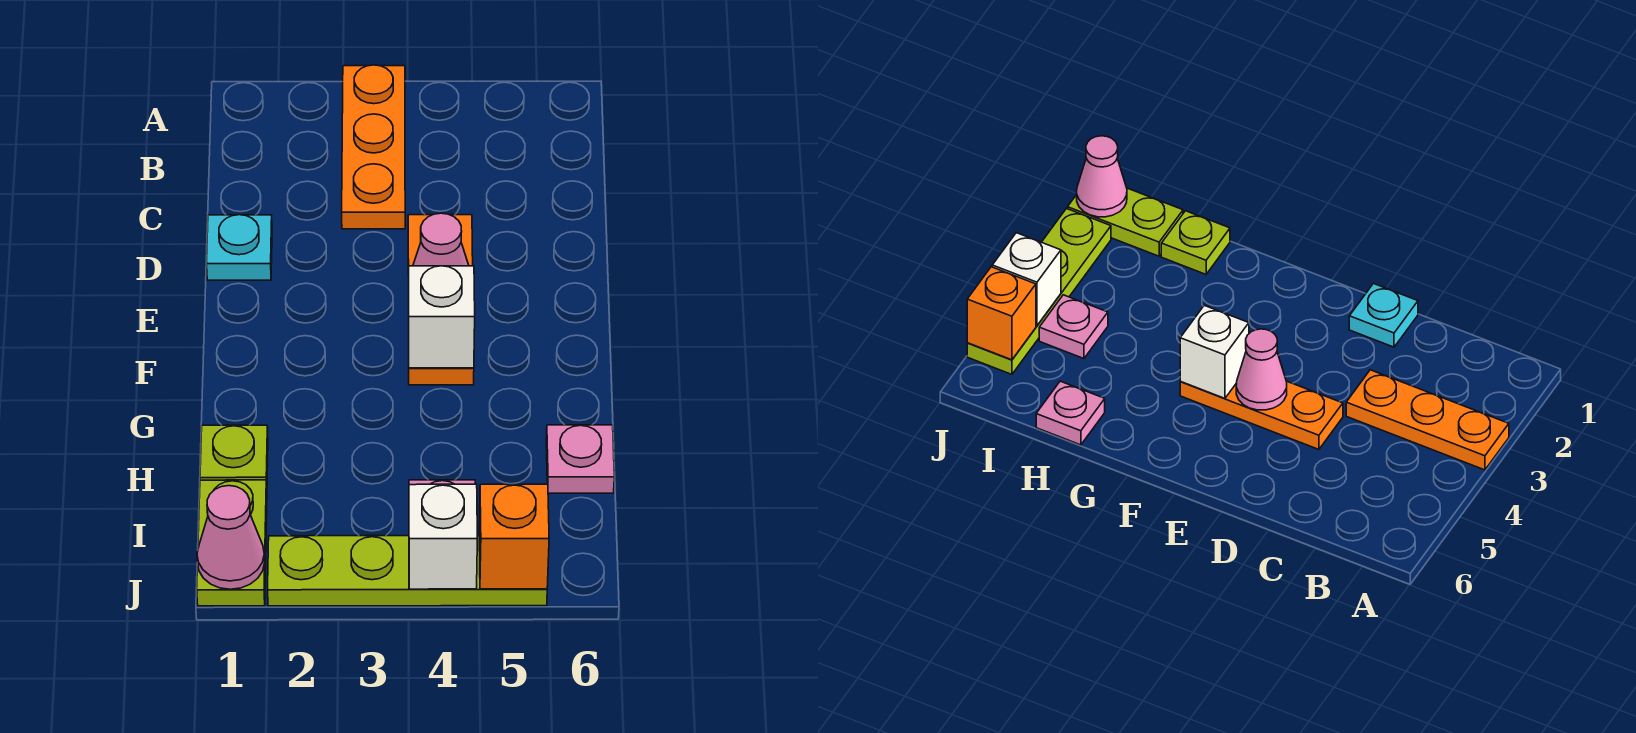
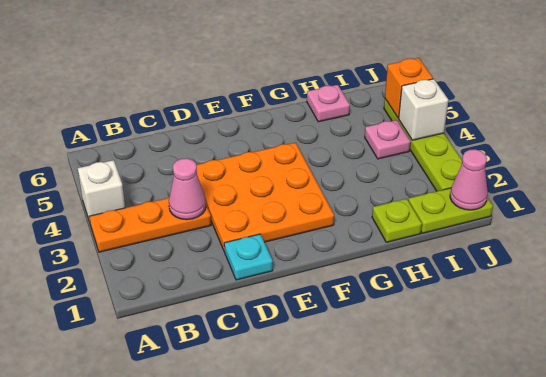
orange 1x3 plate [408,215,474,385] -> orange 3x3 plate [196,143,334,252]
pink 1x1 cone [413,213,469,266] -> pink 1x1 cone moved to [169,158,206,220]
white 1x1 brick [409,266,475,368] -> white 1x1 brick moved to [78,160,125,222]

